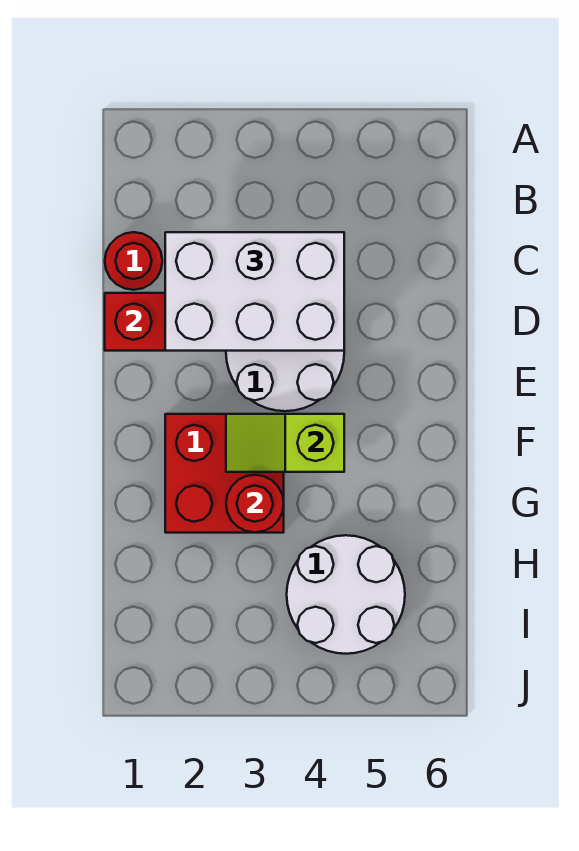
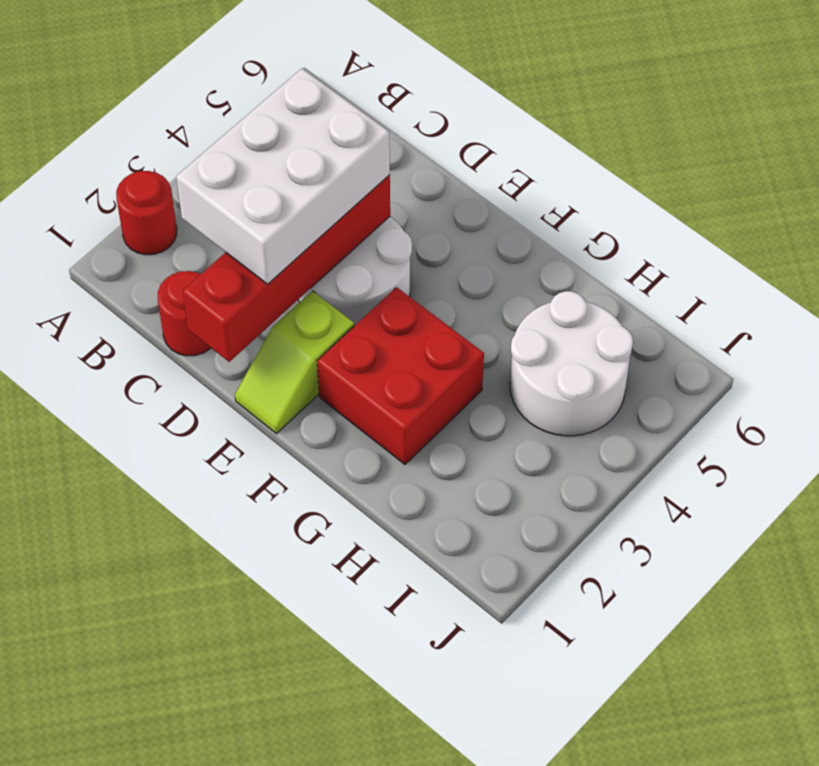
lime 1x2 slope [226,414,344,472] -> lime 1x2 slope moved to [235,291,354,434]
red 1x1 round brick [226,475,284,533] -> red 1x1 round brick moved to [116,171,177,255]

